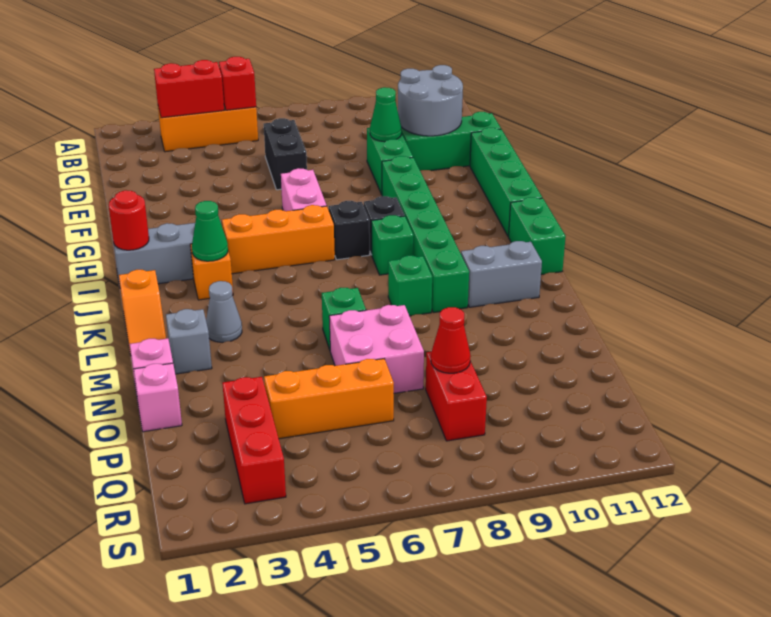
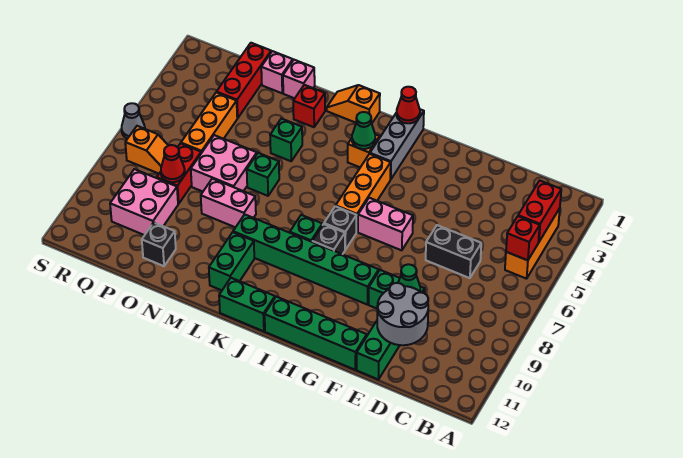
red 1x1 round brick [109,190,149,250] -> red 1x1 cone [397,87,420,123]
grey 1x1 cone [206,281,242,342] -> grey 1x1 cone moved to [122,103,145,139]
green 1x1 brick [388,256,432,316] -> green 1x1 brick moved to [270,119,302,161]
grey 1x2 brick [461,241,542,307] -> green 1x2 brick [209,232,254,290]
grey 1x1 brick [166,309,212,374] -> red 1x1 brick [293,85,325,127]
none -> pink 1x2 brick [201,179,256,227]
none -> black 1x1 brick [142,222,176,266]
red 1x3 brick [222,377,286,504] -> red 1x3 brick turned to [217,43,271,118]
red 1x2 brick [426,352,487,441] -> red 1x2 brick turned to [157,144,201,204]
none -> pink 2x2 brick [110,169,178,235]
none -> orange 1x2 slope [125,126,169,173]

